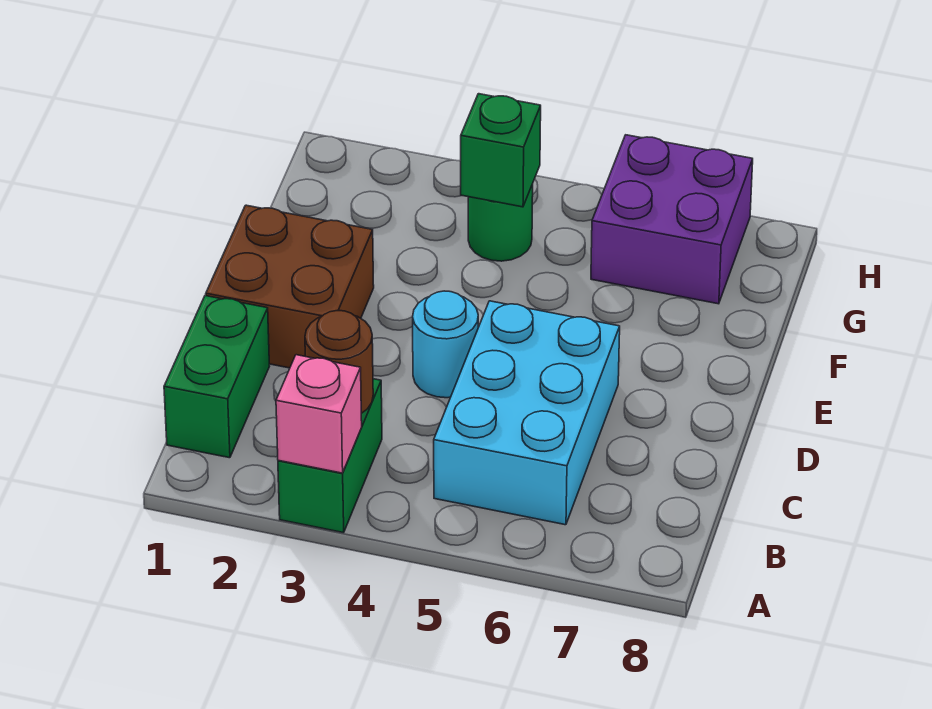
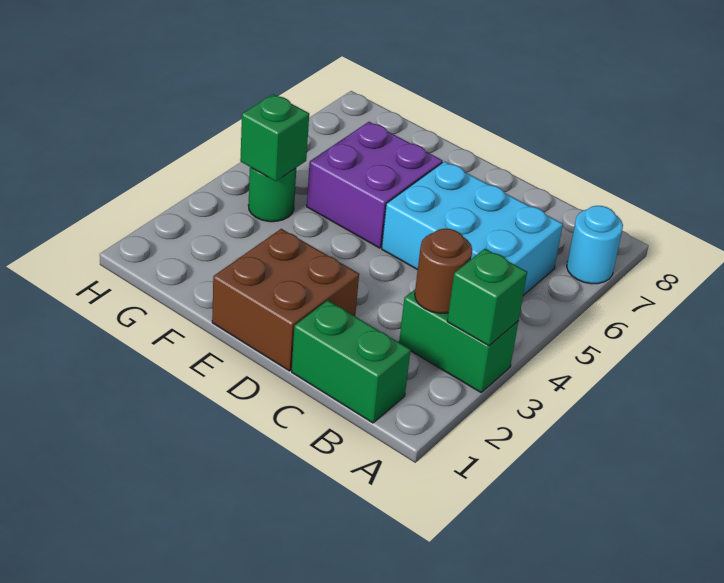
pink 1x1 brick [276,355,362,473] -> green 1x1 brick [447,249,527,346]
cyan 1x1 round brick [413,291,478,398] -> cyan 1x1 round brick moved to [567,206,623,284]
purple 2x2 brick [591,135,753,304] -> purple 2x2 brick moved to [307,122,442,248]

